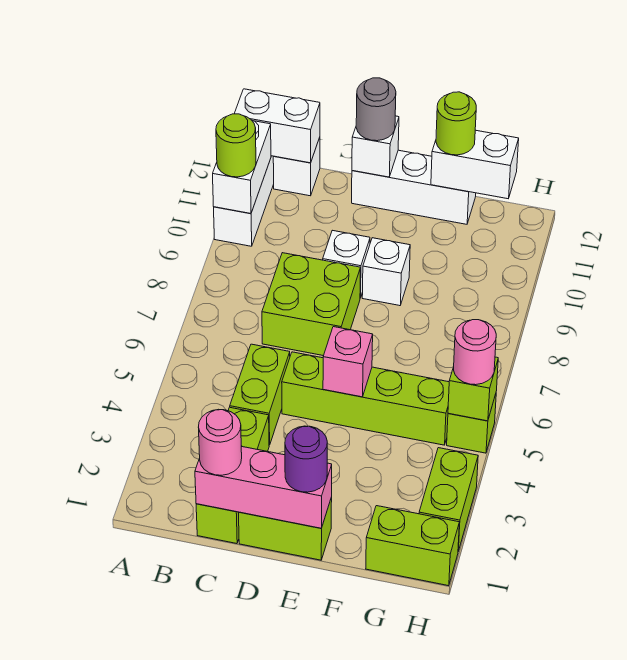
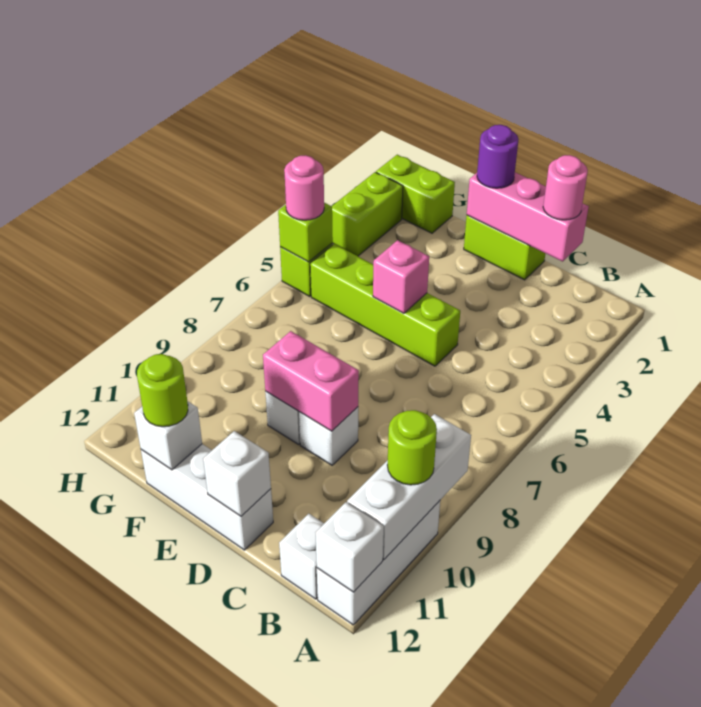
white 1x2 brick [213,121,271,214] -> white 1x3 brick [347,414,471,559]
white 1x2 brick [234,89,320,163] -> white 1x1 brick [316,502,384,592]
lime 1x3 brick [196,407,269,544] -> none
lime 1x2 brick [230,344,290,445] -> none
lime 2x2 brick [262,253,361,356] -> none
none -> pink 1x2 brick [263,331,359,431]
grey 1x1 round brick [356,78,396,141] -> none
white 1x2 brick [431,130,519,199] -> white 1x1 brick [134,401,202,470]

